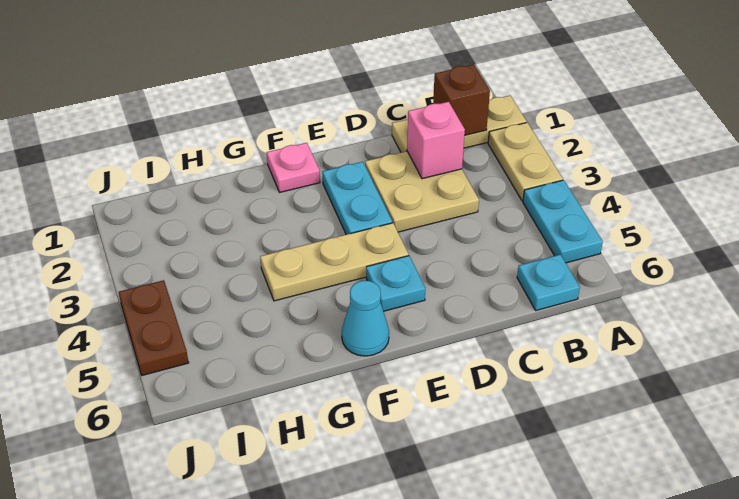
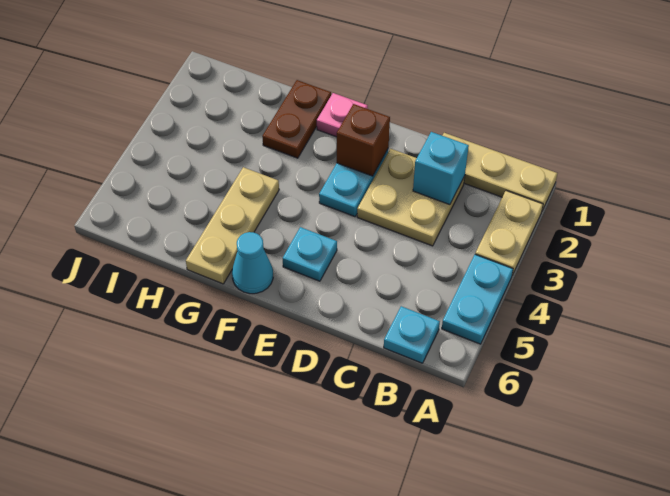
brown 1x1 brick [433,65,490,135] -> brown 1x1 brick moved to [337,104,390,176]
pink 1x1 brick [407,102,465,179] -> cyan 1x1 brick [413,132,469,205]
tan 1x3 plate [260,223,409,301] -> tan 1x3 plate turned to [186,167,279,284]
brown 1x2 plate [119,280,189,375] -> brown 1x2 plate moved to [262,80,331,158]

